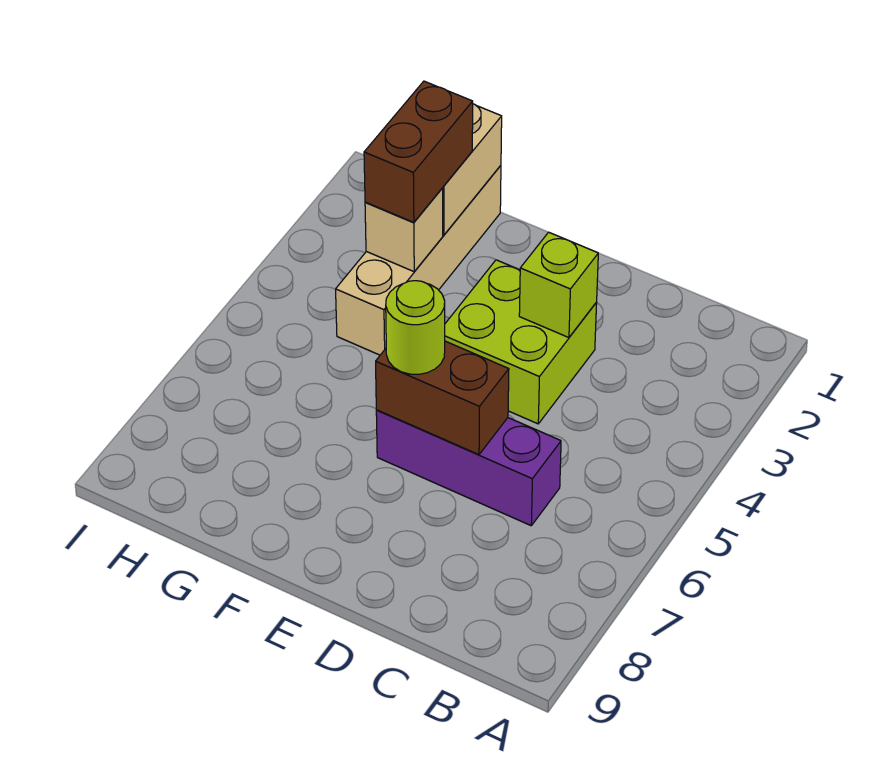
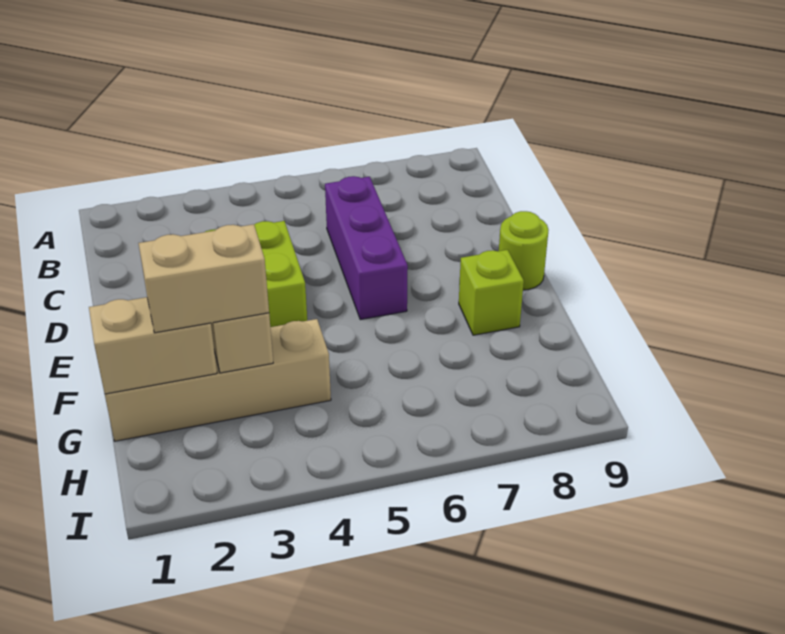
lime 1x1 brick [519,232,598,338] -> lime 1x1 brick moved to [459,250,524,335]
brown 1x2 brick [376,341,509,455] -> none
lime 1x1 round brick [386,281,445,374] -> lime 1x1 round brick moved to [499,211,548,290]
brown 1x2 brick [364,81,473,222] -> tan 1x2 brick [138,224,269,333]

